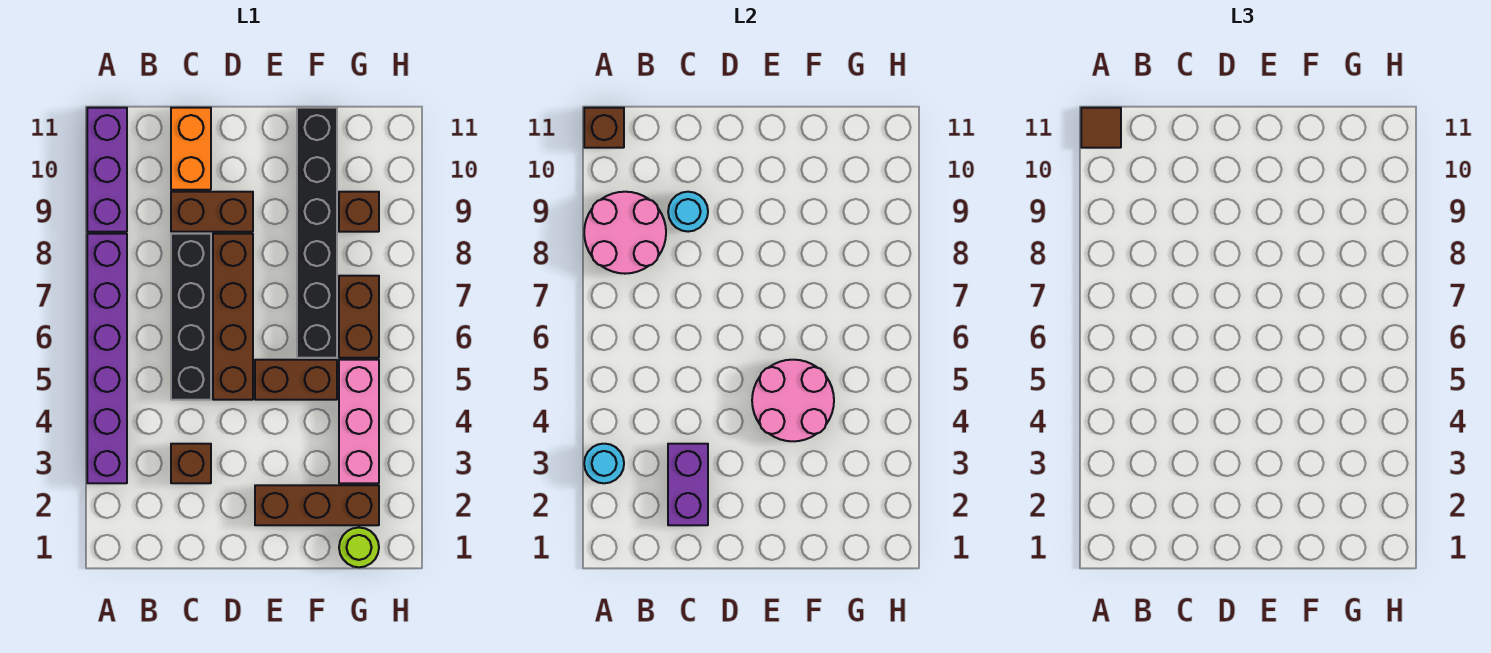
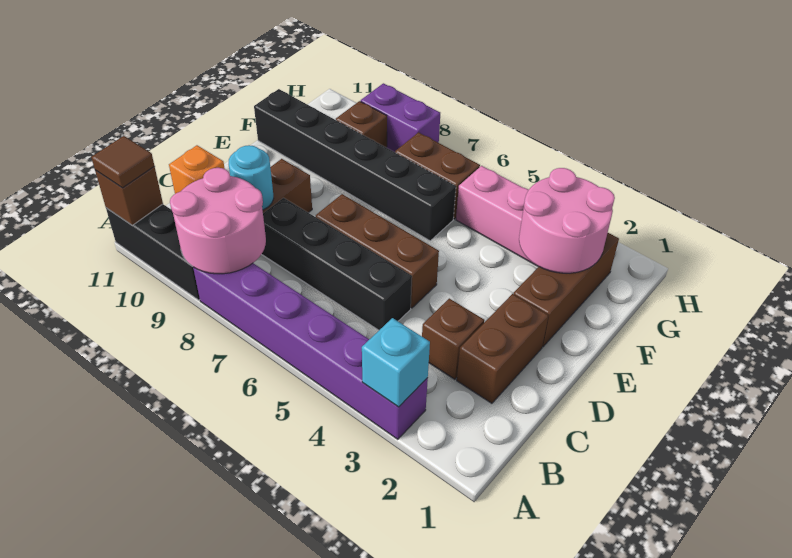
cyan 1x1 round brick [584,444,624,483] -> cyan 1x1 brick [362,318,430,407]
purple 1x3 brick [87,108,127,232] -> black 1x3 brick [106,204,200,300]
purple 1x2 brick [668,444,708,525] -> purple 1x2 brick moved to [361,83,440,152]
orange 1x2 brick [171,108,211,190] -> orange 1x1 brick [169,145,225,194]
brown 1x4 brick [213,234,253,400] -> brown 1x3 brick [316,194,439,308]
pink 2x2 round brick [752,360,834,441] -> pink 2x2 round brick moved to [519,168,615,273]
brown 1x2 brick [255,360,337,400] -> brown 1x2 brick moved to [457,294,548,403]
lime 1x1 round brick [339,528,379,567] -> none

